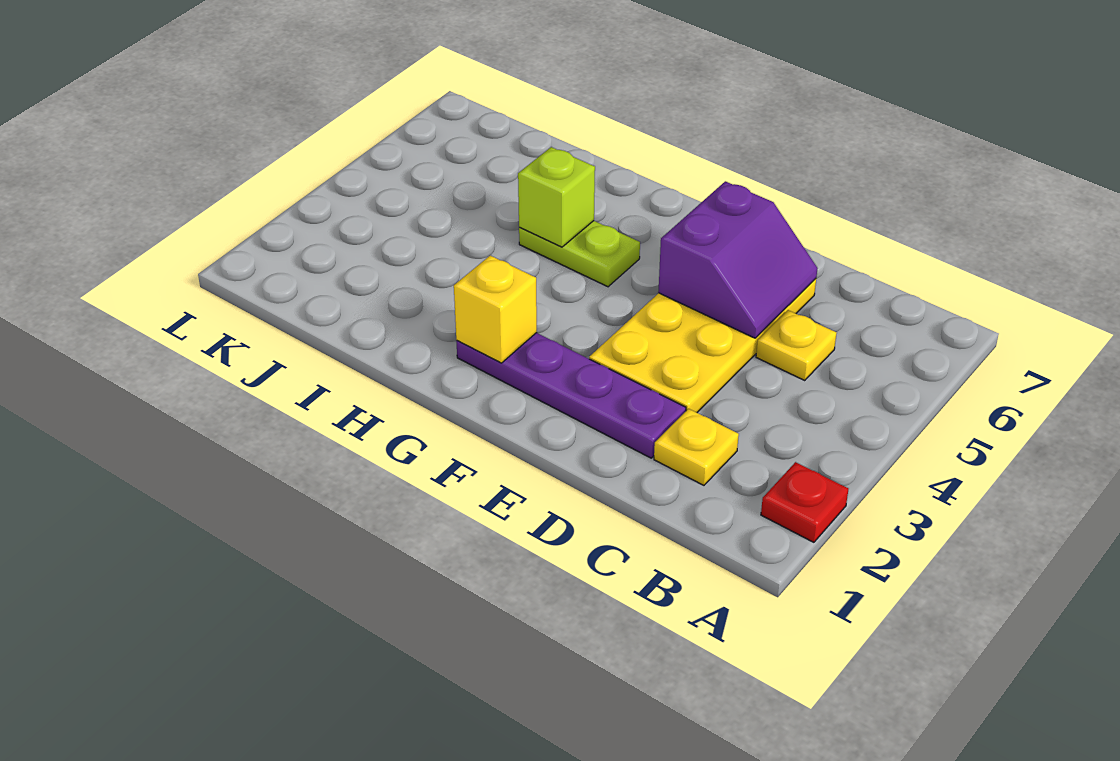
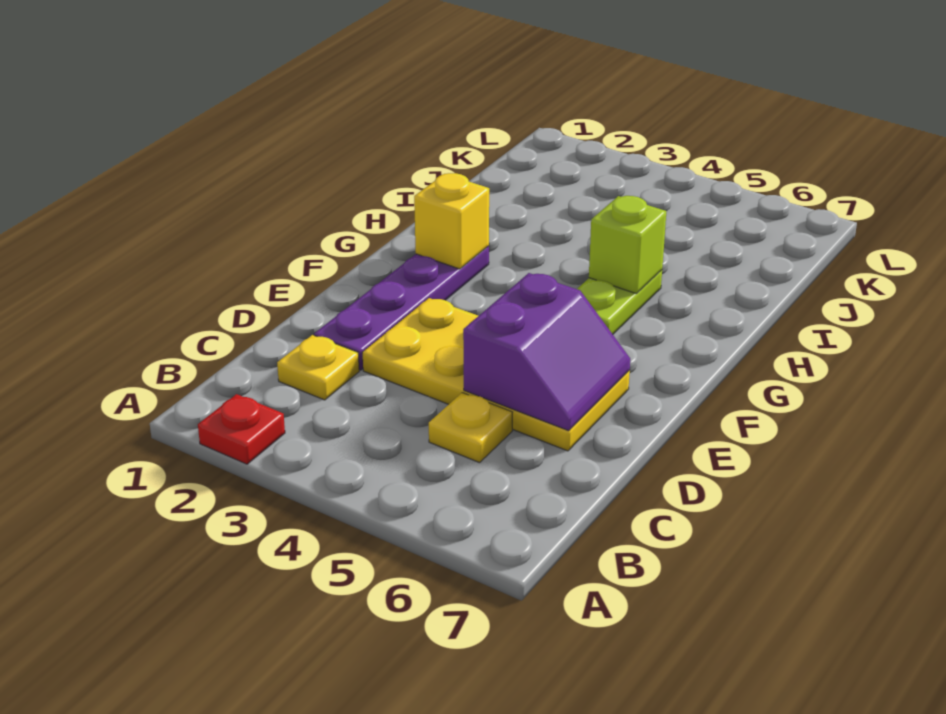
purple 2x2 slope [658,181,818,338] -> purple 2x2 slope turned to [463,273,630,431]

